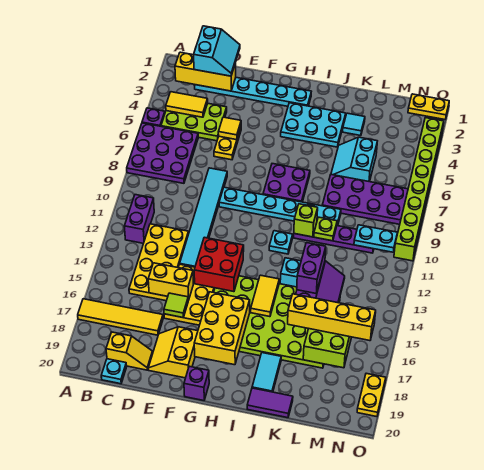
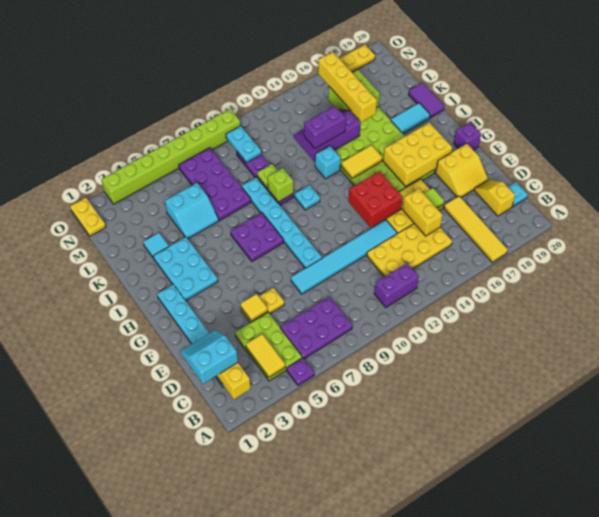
purple 3x3 plate [127,123,198,183] -> purple 2x3 plate [280,297,353,359]

